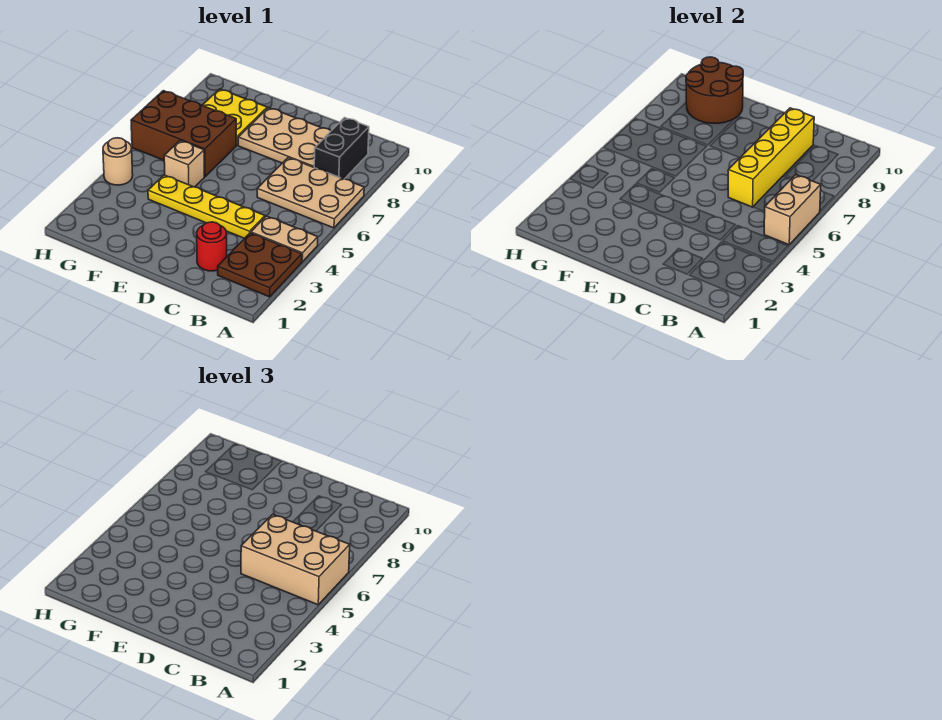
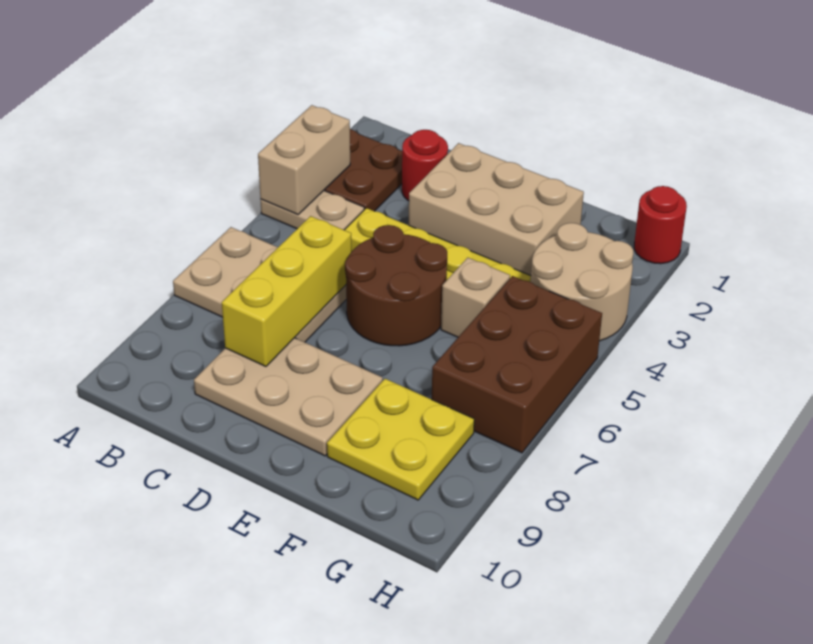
tan 1x2 brick [764,175,821,245] -> tan 1x2 brick moved to [258,105,350,214]
tan 2x3 brick [241,514,350,605] -> tan 2x3 brick moved to [409,143,584,276]
black 1x2 brick [314,118,369,179] -> none
yellow 1x4 brick [728,108,814,207] -> yellow 1x3 brick [222,216,351,366]
brown 2x3 brick [131,91,236,177] -> brown 2x3 brick turned to [432,276,602,453]
brown 2x2 round brick [686,57,743,123] -> brown 2x2 round brick moved to [345,225,447,346]
none -> red 1x1 round brick [634,186,687,264]
tan 1x1 round brick [103,138,133,185] -> tan 2x2 round brick [530,223,633,341]

